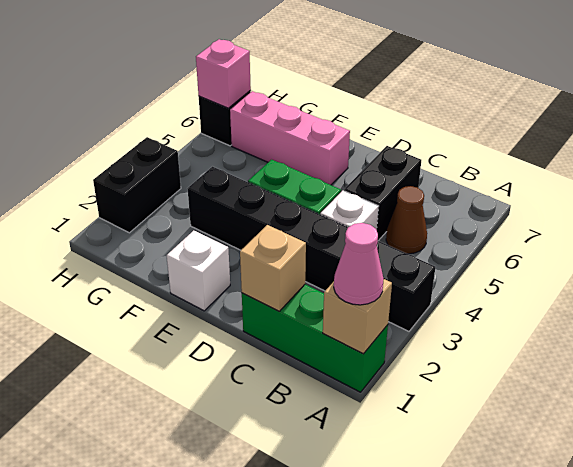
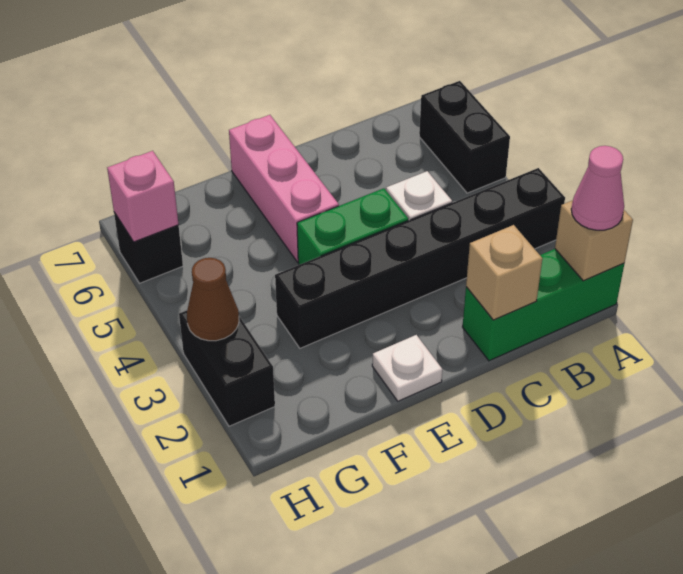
brown 1x1 cone [386,186,427,254] -> brown 1x1 cone moved to [187,258,239,341]
black 1x2 brick [344,146,421,241] -> black 1x2 brick moved to [419,81,510,193]
white 1x1 brick [167,231,230,311] -> white 1x1 plate [372,335,443,401]
pink 1x3 brick [230,91,350,185] -> pink 1x3 brick turned to [229,115,339,262]

